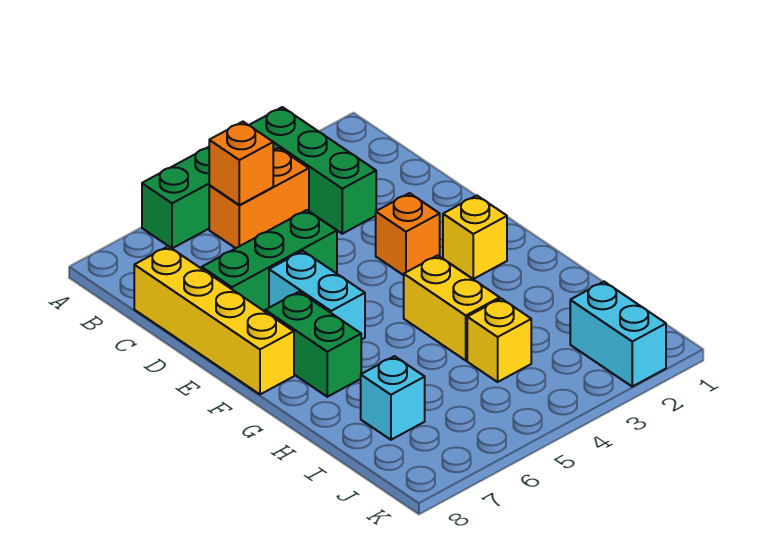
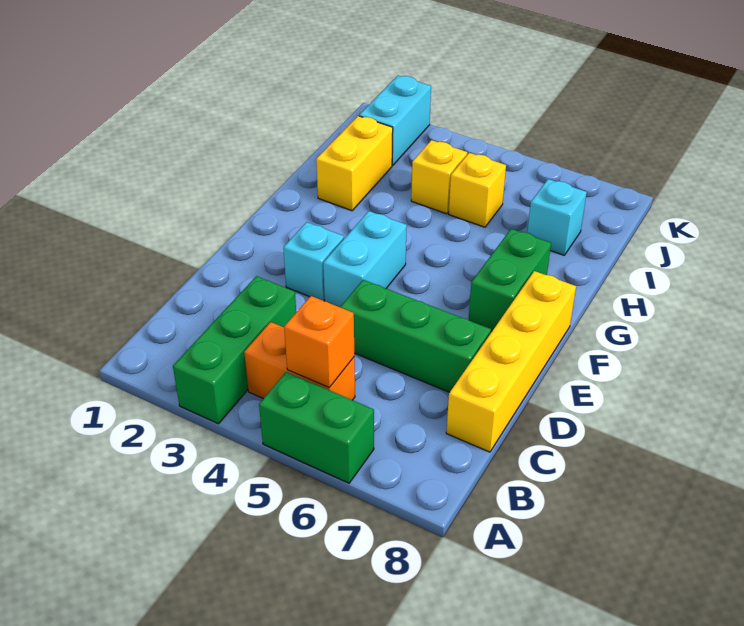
orange 1x1 brick [376,193,440,275] -> cyan 1x1 brick [283,222,344,301]
cyan 1x2 brick [269,251,365,340] -> cyan 1x2 brick moved to [323,211,407,307]
yellow 1x1 brick [443,196,507,279] -> yellow 1x1 brick moved to [449,153,506,227]
yellow 1x2 brick [404,255,500,360] -> yellow 1x2 brick moved to [316,116,393,211]

